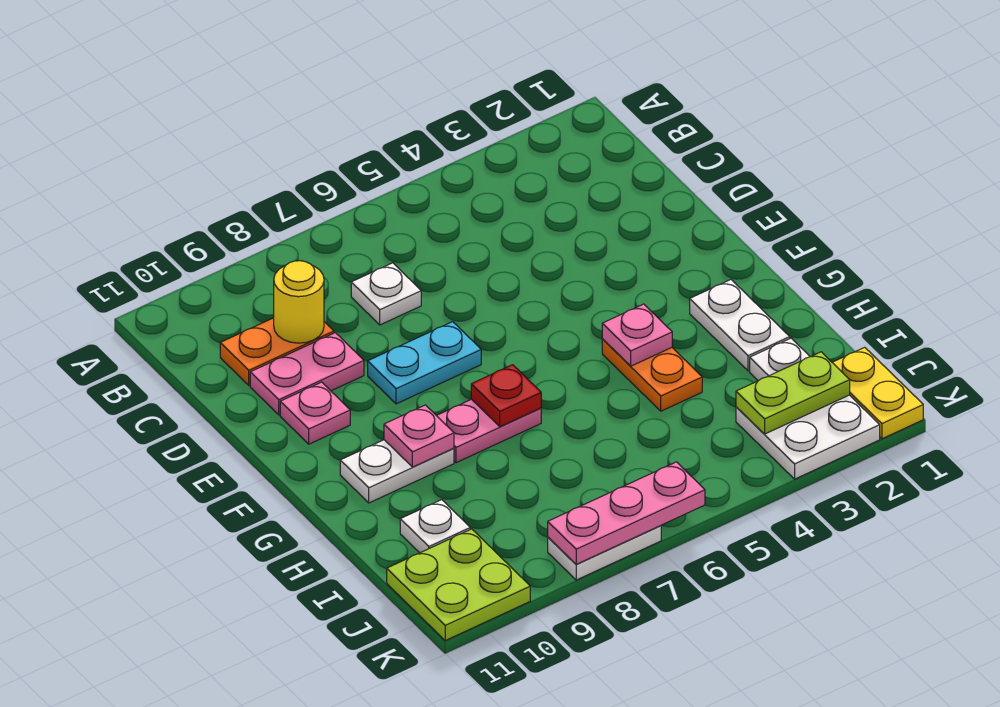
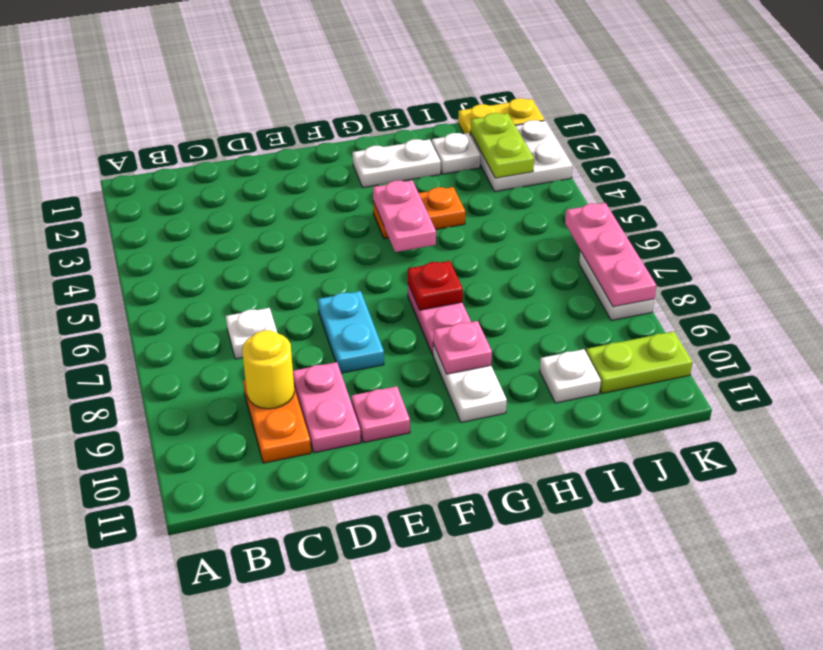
pink 1x1 plate [602,304,672,366] -> pink 1x2 plate [373,180,436,252]
lime 2x2 plate [387,529,530,641] -> lime 1x2 plate [586,331,693,393]

